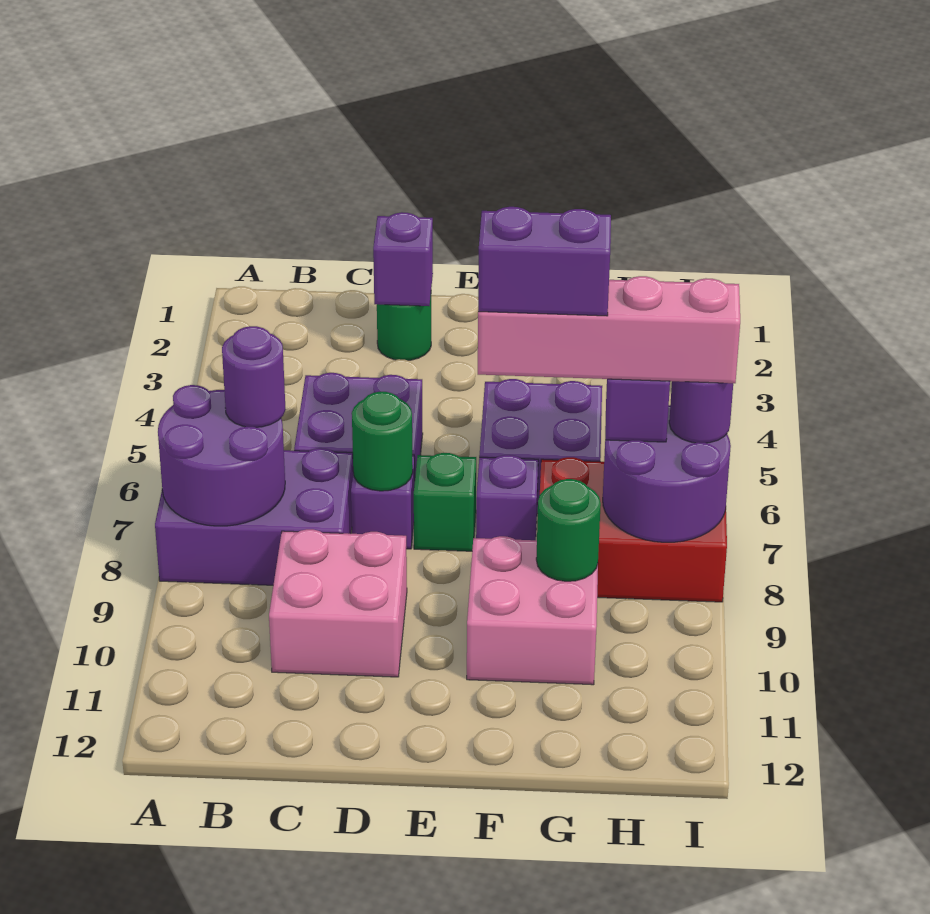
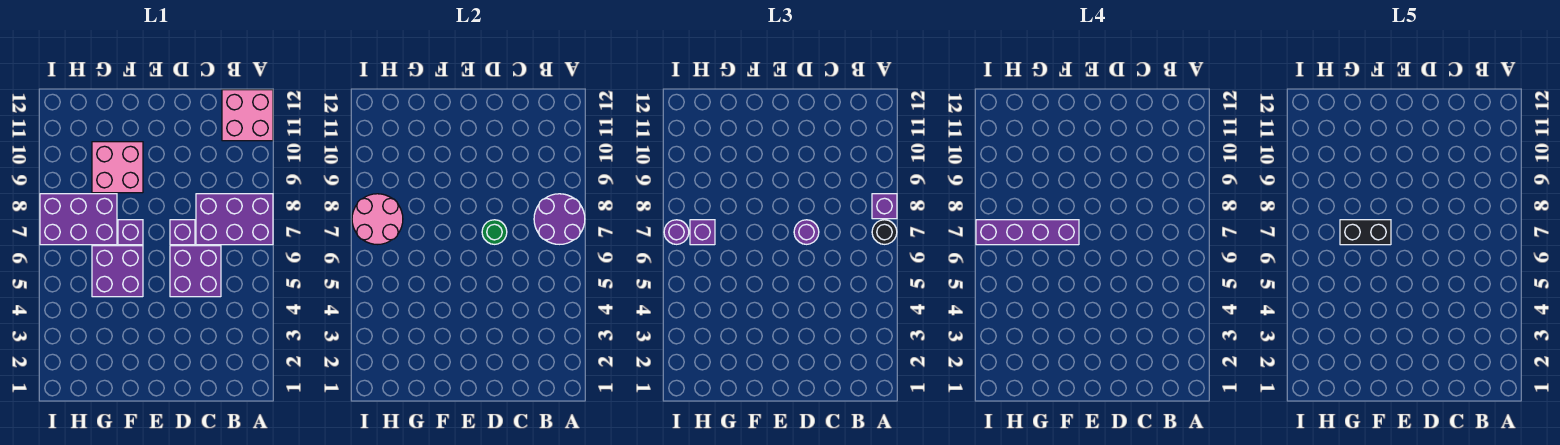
none -> black 1x1 round brick [872,220,897,244]
purple 1x1 round brick [222,326,286,427] -> purple 1x1 round brick moved to [794,220,819,244]
pink 2x2 brick [269,529,407,677] -> pink 2x2 brick moved to [222,90,273,141]
green 1x1 round brick [377,297,431,360] -> none
purple 1x1 brick [373,212,433,306] -> purple 1x1 brick moved to [872,194,897,219]
green 1x1 brick [414,453,476,551] -> none
pink 1x4 brick [478,276,740,383] -> purple 1x4 brick [976,220,1079,245]
purple 1x2 brick [478,207,611,316] -> black 1x2 brick [1340,220,1391,245]
red 2x3 brick [540,457,727,602] -> purple 2x3 brick [40,194,117,245]
green 1x1 round brick [536,479,601,581] -> none
purple 2x2 round brick [603,405,731,542] -> pink 2x2 round brick [352,194,403,244]

